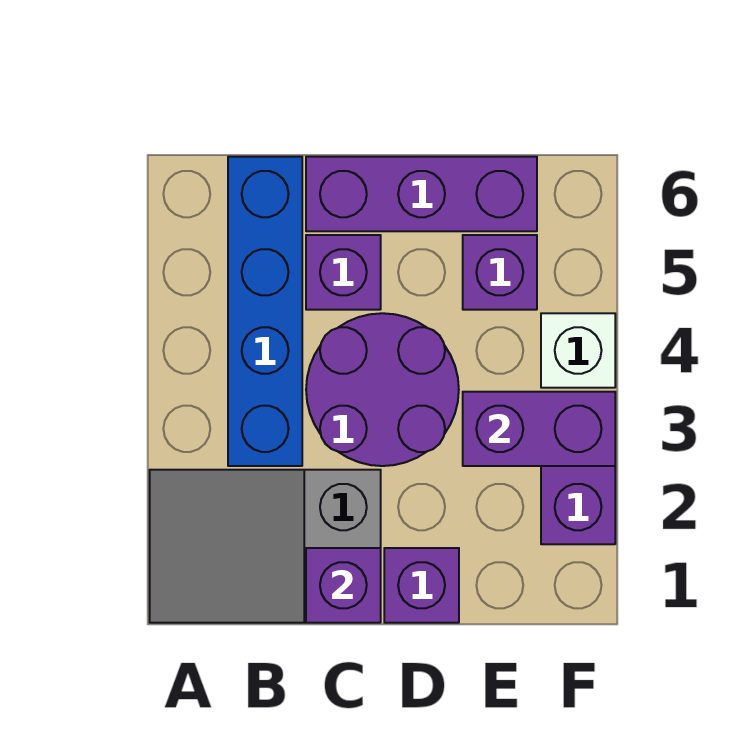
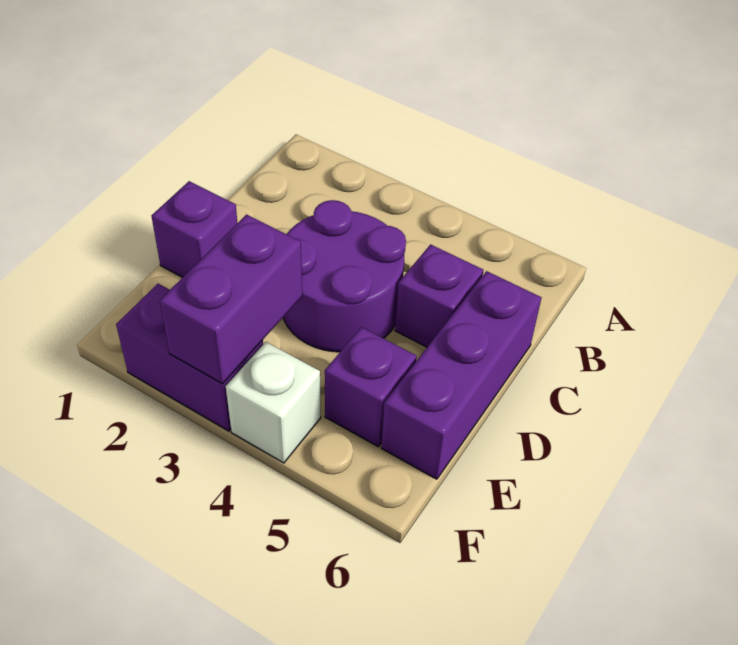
grey 2x3 slope [150,470,381,623] -> none
blue 1x4 brick [228,157,302,466] -> none
purple 1x1 brick [306,548,381,623] -> none

